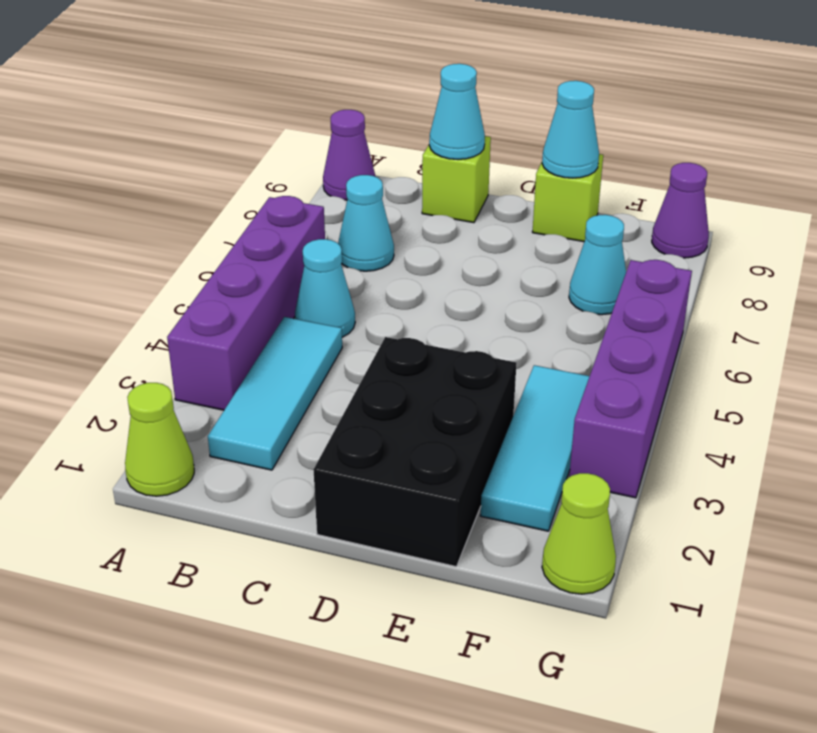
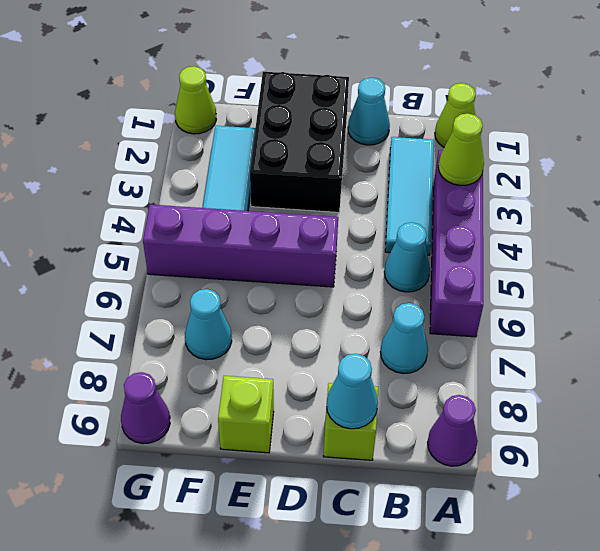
none -> lime 1x1 cone [438,113,484,185]
cyan 1x1 cone [542,81,599,178] -> cyan 1x1 cone moved to [348,78,390,145]
purple 1x4 brick [569,260,692,498] -> purple 1x4 brick turned to [143,205,338,287]

